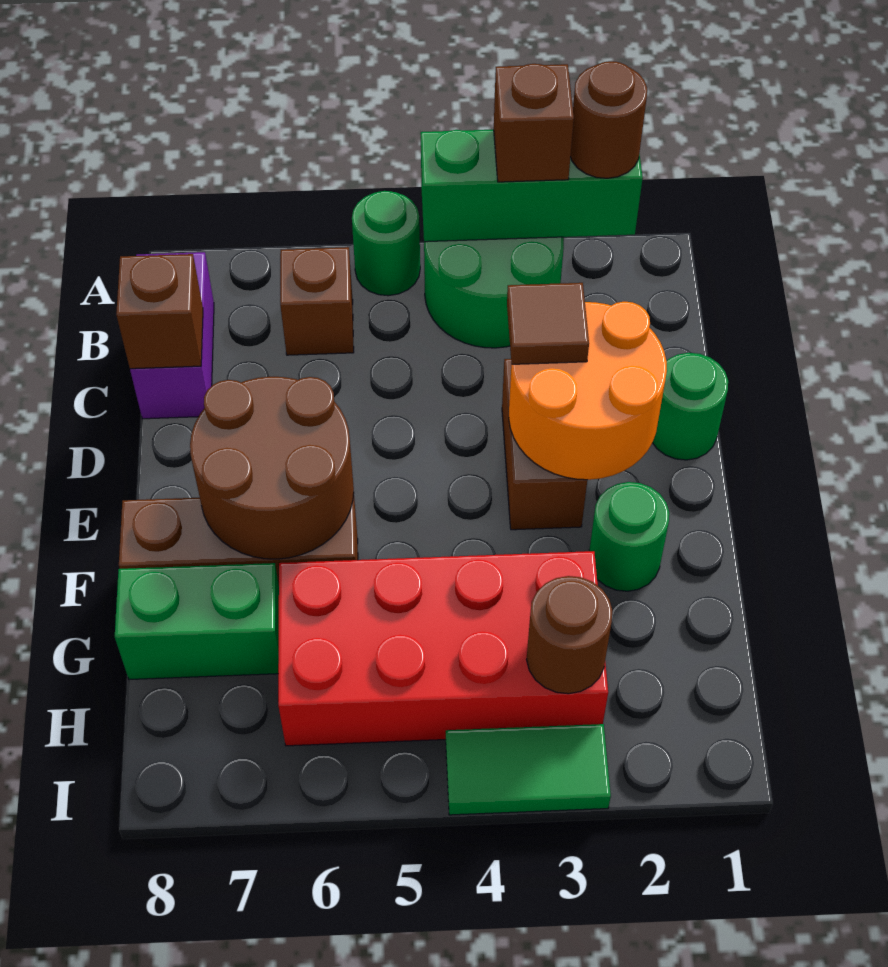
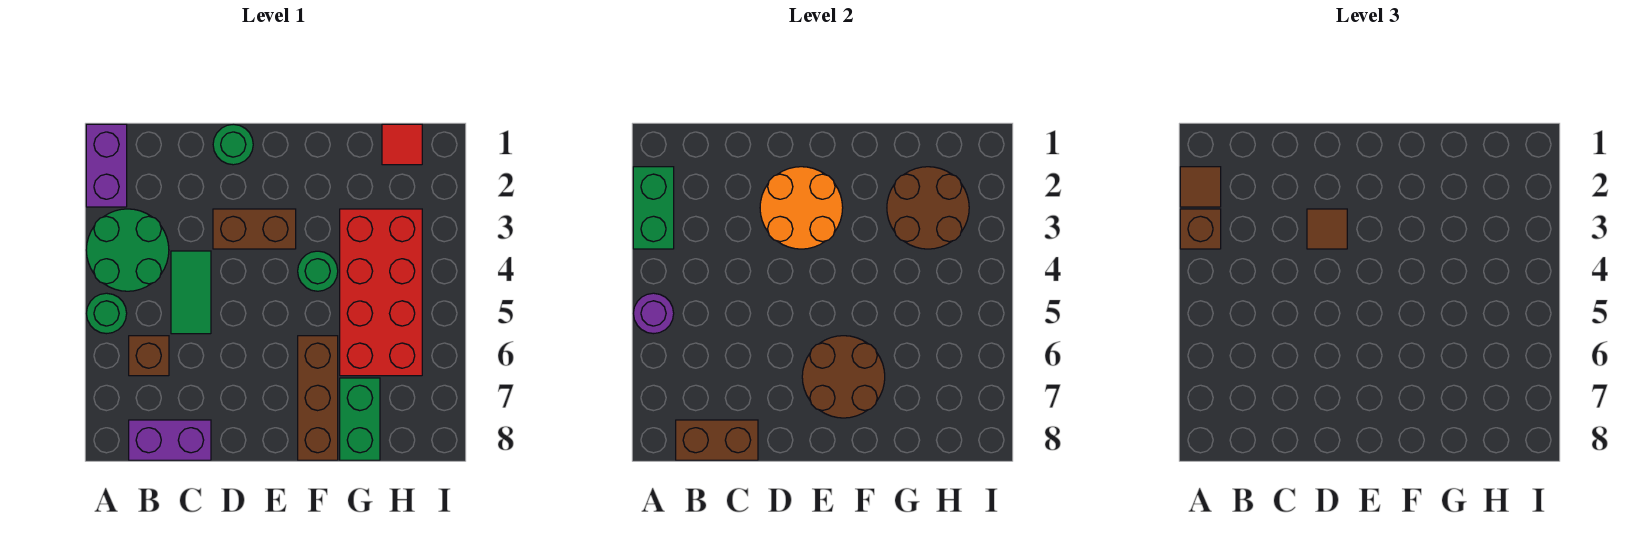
none -> purple 1x2 brick [86,124,127,207]
green 1x3 brick [421,130,643,242] -> green 1x2 brick [633,167,674,249]
brown 1x1 round brick [570,61,647,178] -> brown 1x1 tile [1180,167,1221,207]
none -> purple 1x1 round brick [633,293,674,334]
brown 1x1 brick [116,254,203,369] -> brown 1x2 brick [676,420,758,460]
green 1x1 round brick [589,482,669,591] -> green 1x1 round brick moved to [298,251,338,291]
none -> red 1x1 tile [382,124,422,165]
brown 1x1 round brick [527,576,612,694] -> brown 2x2 round brick [887,167,969,249]
green 1x2 tile [446,724,611,815] -> green 1x2 tile moved to [171,251,211,334]

